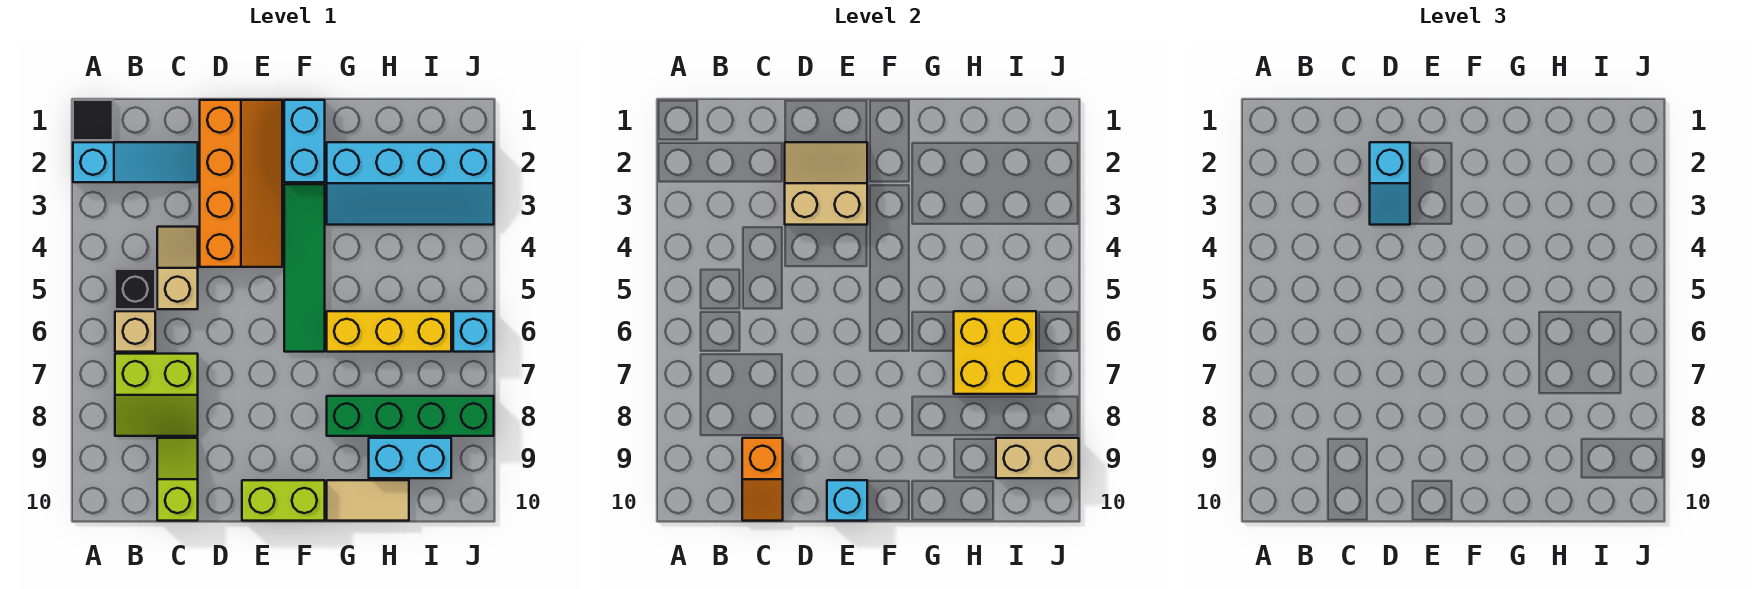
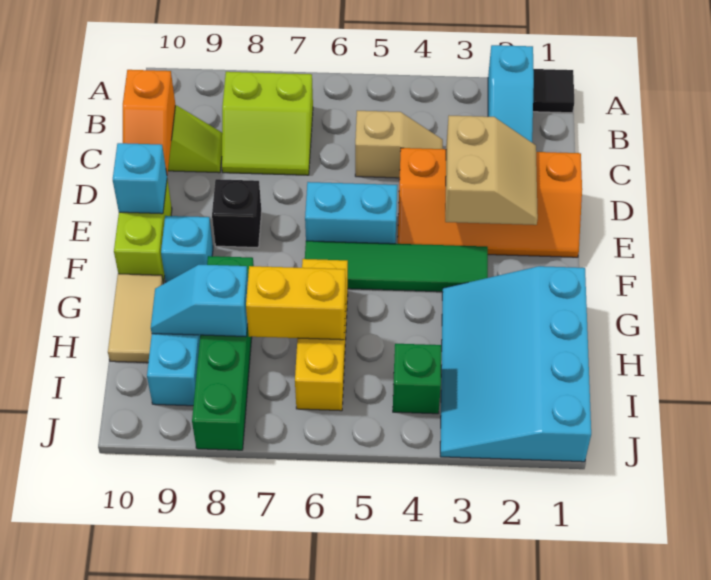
black 1x1 brick [115,269,155,309] -> black 1x1 brick moved to [212,179,261,248]
tan 1x1 brick [115,311,155,352] -> none
lime 2x2 slope [115,354,198,436] -> lime 2x2 slope turned to [222,72,313,175]
orange 1x2 slope [742,438,783,521] -> orange 1x2 slope turned to [123,70,175,174]
cyan 1x2 slope [1370,142,1410,225] -> cyan 1x2 slope moved to [151,265,248,337]
cyan 1x2 brick [284,100,325,182] -> cyan 1x2 brick moved to [305,182,397,244]
cyan 2x4 slope [327,142,494,225] -> cyan 3x4 slope [440,266,591,462]
yellow 2x2 brick [954,311,1036,394] -> yellow 1x2 brick [246,266,346,340]
none -> green 1x1 brick [393,344,441,414]
tan 1x2 brick [996,438,1079,478] -> none
cyan 1x1 brick [453,311,494,352] -> cyan 1x1 brick moved to [161,216,213,282]

